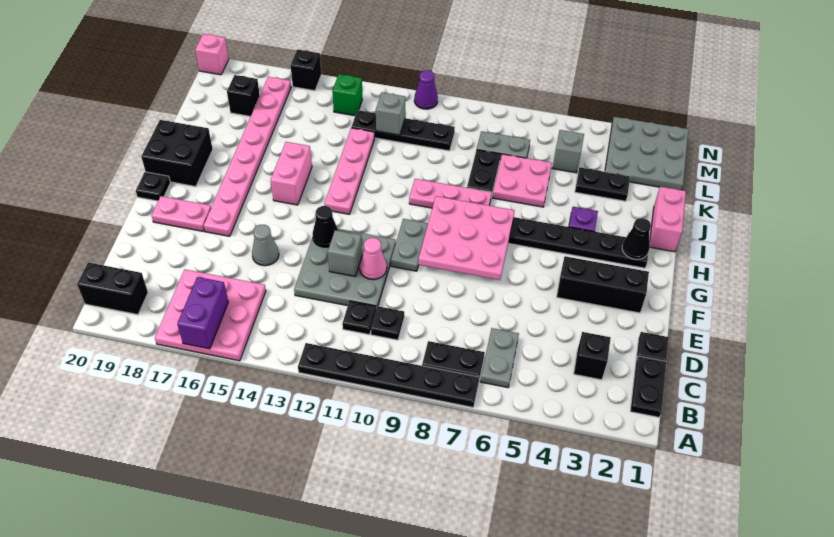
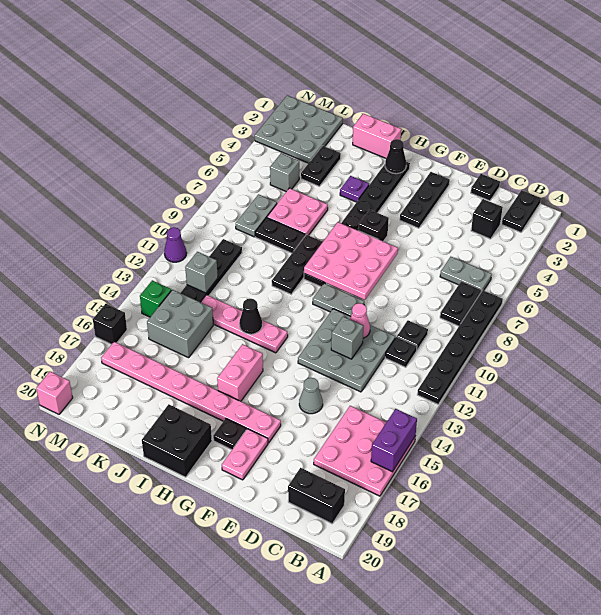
purple 1x2 brick [177,277,228,349] -> purple 1x2 brick turned to [371,409,417,472]
black 1x2 plate [630,356,666,417] -> black 1x2 plate turned to [502,190,541,232]
black 1x2 brick [77,263,148,315] -> black 1x2 brick turned to [288,468,345,524]
black 1x3 brick [557,256,649,313] -> black 1x3 plate [400,172,450,228]
black 1x1 cone [312,206,338,247] -> black 1x1 cone moved to [239,299,262,334]
black 1x1 plate [136,172,170,201] -> black 1x1 plate moved to [213,419,246,450]
pink 1x2 brick [271,142,312,205] -> pink 1x2 brick turned to [217,344,263,401]
pink 1x3 plate [409,179,492,208] -> black 1x3 plate [272,235,322,294]
none -> grey 2x2 brick [147,290,213,358]
black 1x1 brick [227,75,260,116] -> black 1x1 brick moved to [358,210,389,241]

